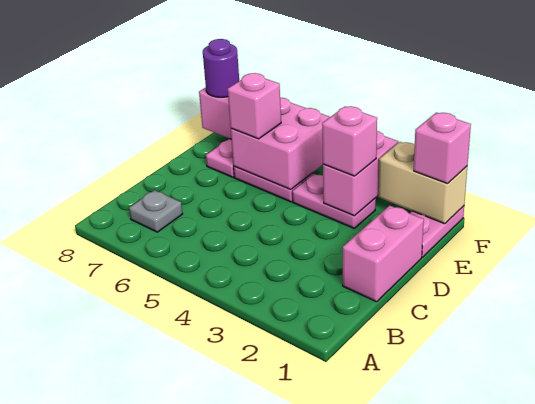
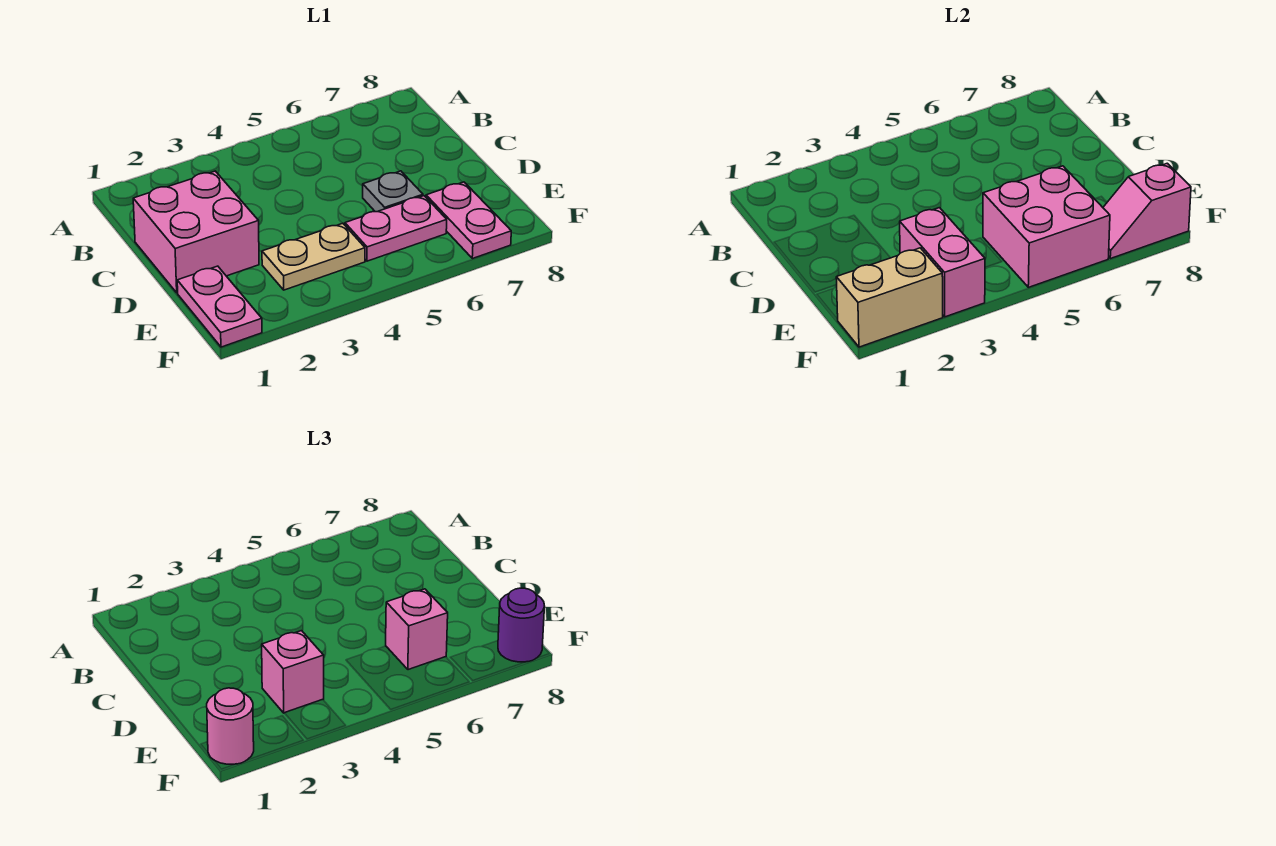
grey 1x1 plate [129,190,183,232] -> grey 1x1 plate moved to [363,171,423,212]
pink 1x2 brick [343,205,424,302] -> pink 2x2 brick [133,171,259,293]
pink 1x2 plate [292,174,376,228] -> tan 1x2 plate [262,223,365,290]
pink 1x1 brick [414,112,471,184] -> pink 1x1 round brick [207,688,254,764]

